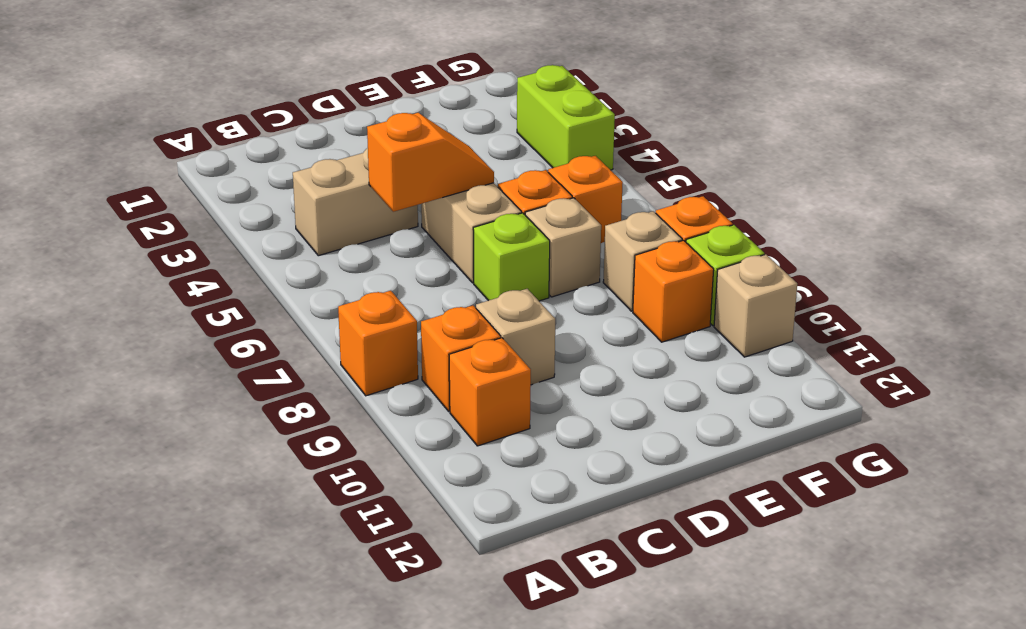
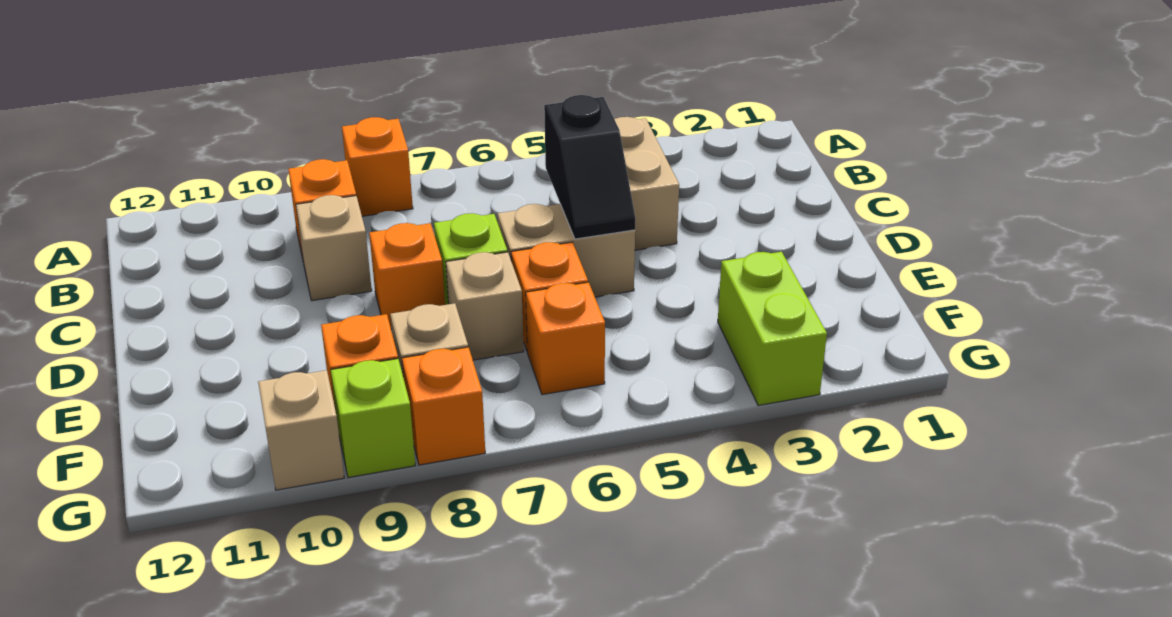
orange 1x1 brick [449,338,531,446] -> orange 1x1 brick moved to [369,223,445,330]
orange 1x2 slope [367,113,494,212] -> black 1x2 slope [544,95,636,239]
lime 1x2 brick [517,65,615,170] -> lime 1x2 brick turned to [718,252,827,406]

